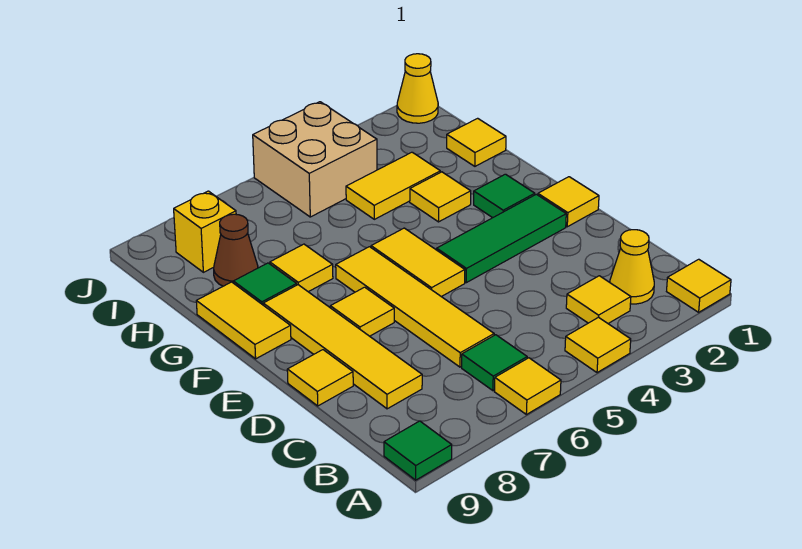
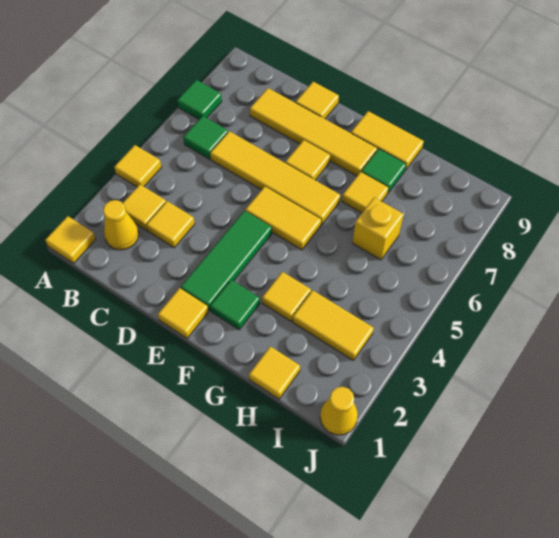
yellow 1x1 tile [494,358,561,415] -> yellow 1x1 tile moved to [146,201,195,248]
green 1x1 tile [384,421,452,480] -> green 1x1 tile moved to [177,80,222,119]
yellow 1x2 tile [346,152,440,219] -> yellow 1x2 tile turned to [293,290,374,361]
brown 1x1 cone [214,214,258,286] -> none
tan 2x2 brick [253,102,377,217] -> none
yellow 1x1 brick [174,191,236,272] -> yellow 1x1 brick moved to [353,197,404,260]

